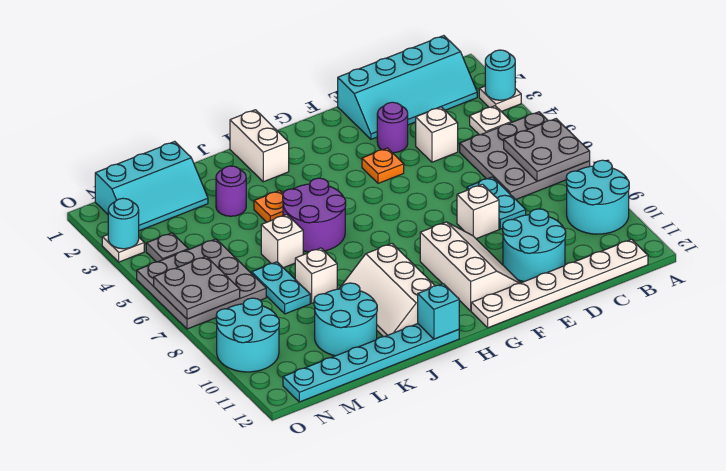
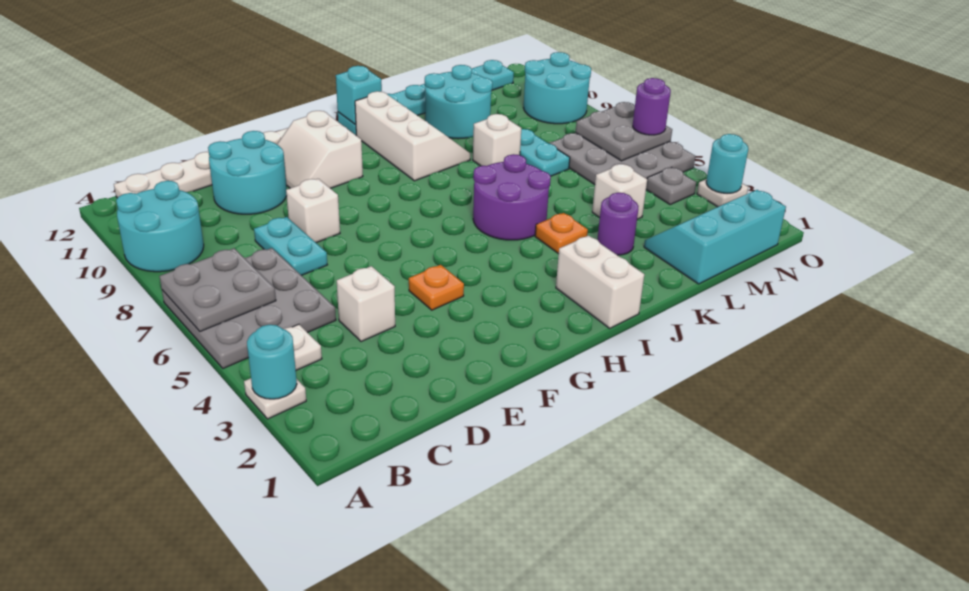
cyan 2x4 slope [338,36,477,139] -> none
purple 1x1 round brick [377,102,408,153] -> purple 1x1 round brick moved to [633,78,671,135]
white 2x3 slope [420,222,521,311] -> white 2x2 slope [277,111,363,188]
white 1x1 brick [261,215,303,268] -> white 1x1 brick moved to [592,164,647,219]

